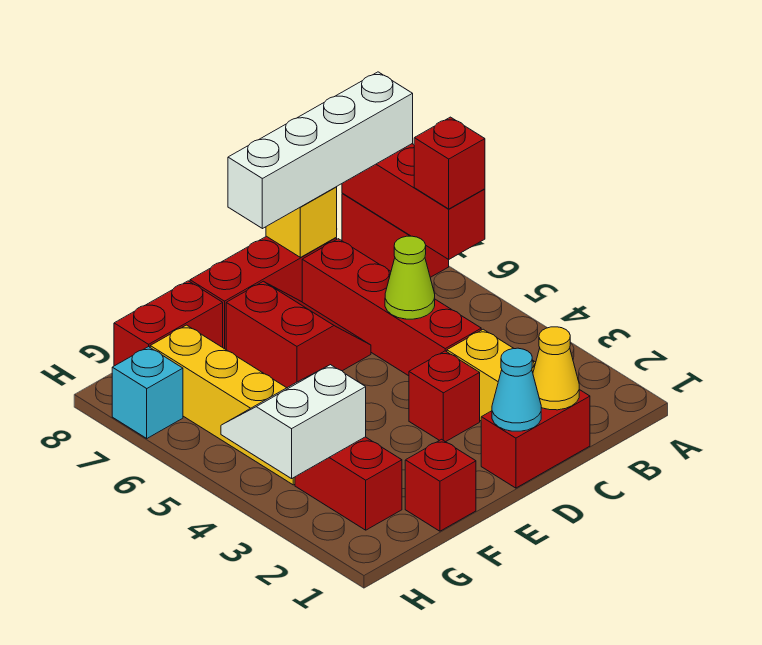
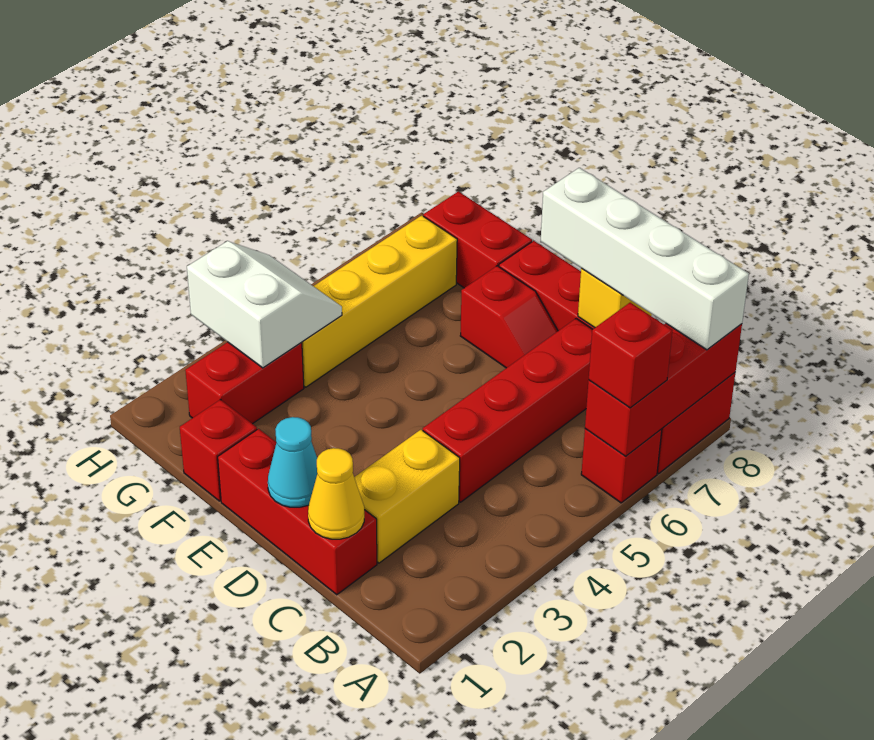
red 1x2 brick [481,390,590,488] -> red 1x3 brick [218,429,377,595]
lime 1x1 cone [385,236,435,319] -> none
red 1x1 brick [409,351,480,442] -> red 1x1 brick moved to [581,429,662,503]
red 2x2 slope [226,281,371,388] -> red 1x2 slope [460,266,558,368]
cyan 1x1 brick [112,347,183,438] -> none

